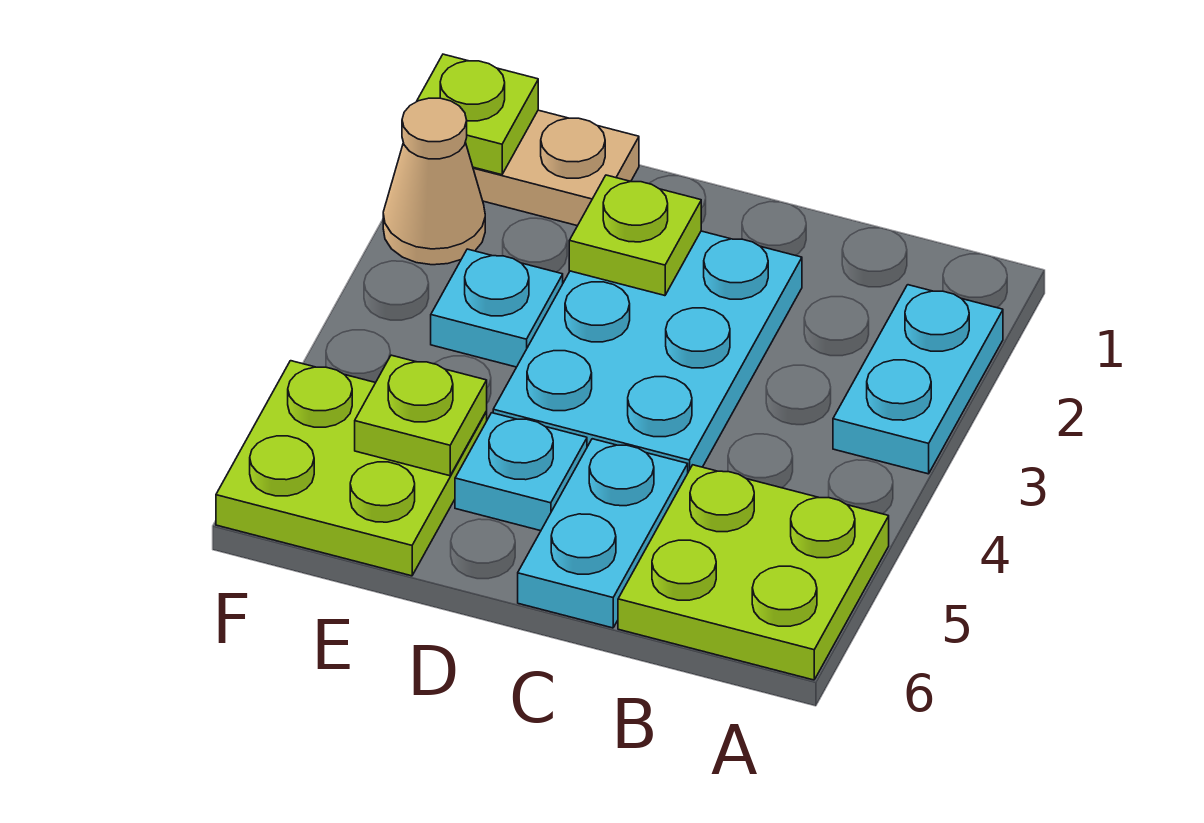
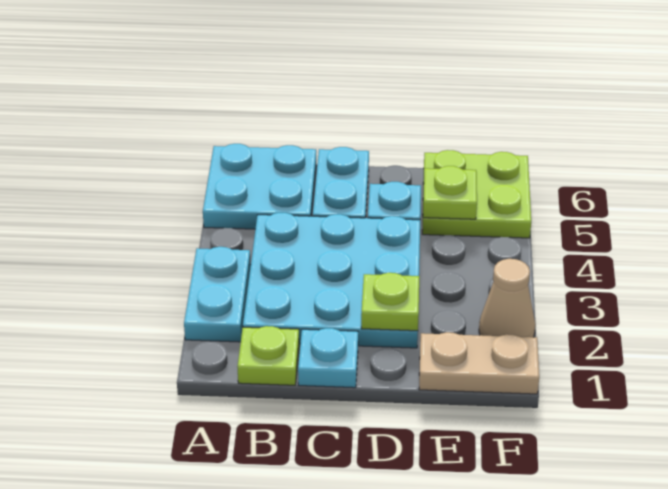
lime 2x2 plate [618,465,889,680] -> cyan 2x2 plate [203,144,316,229]
cyan 2x3 plate [493,231,802,472] -> cyan 3x3 plate [243,213,420,348]
cyan 1x1 plate [431,249,563,367] -> cyan 1x1 plate moved to [298,328,358,388]
lime 1x1 plate [417,54,538,175] -> lime 1x1 plate moved to [238,326,299,385]

